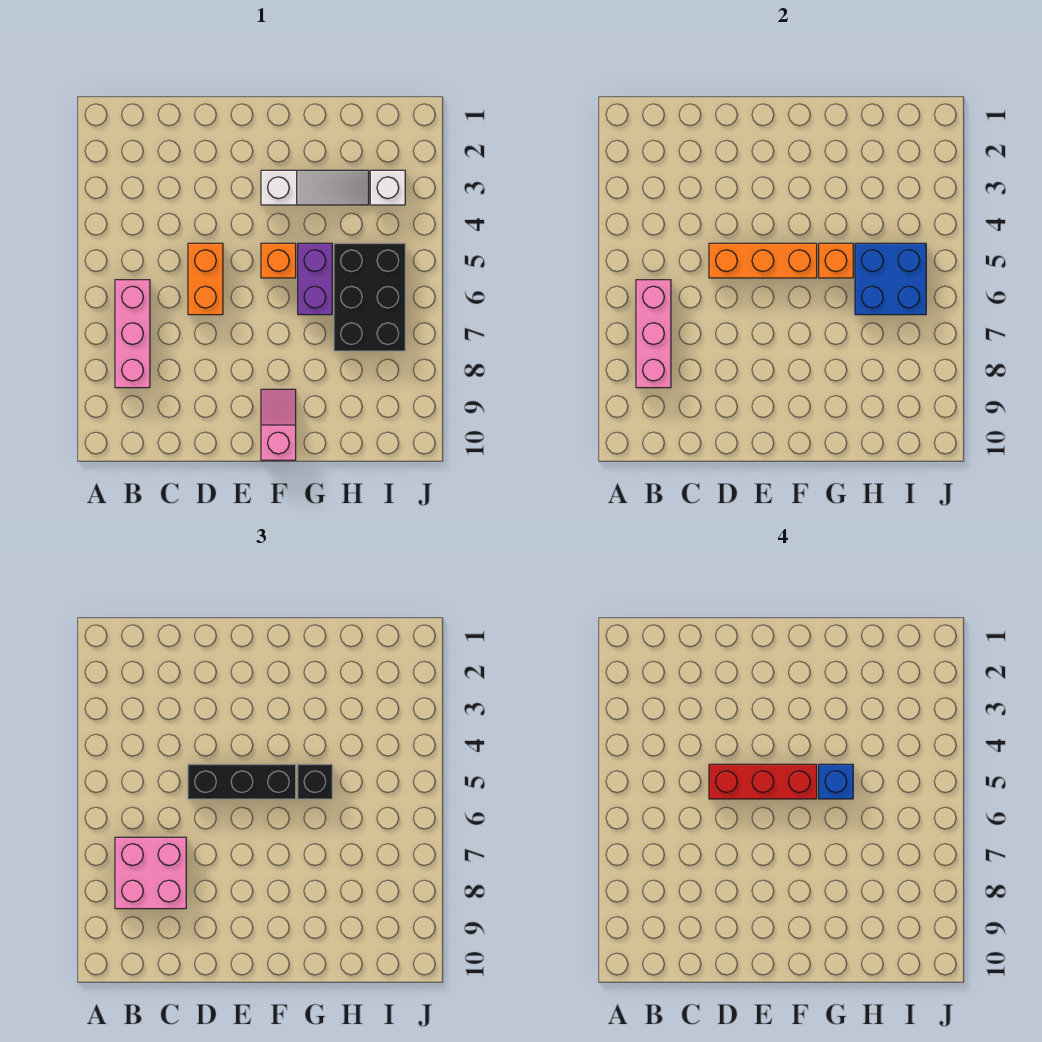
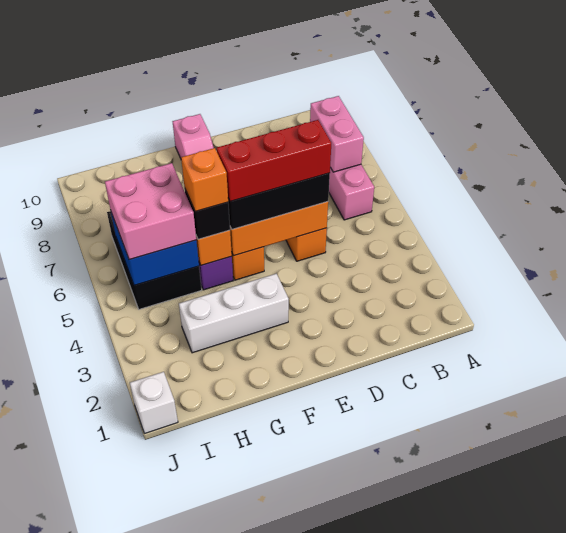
pink 1x3 brick [636,280,671,388] -> pink 1x2 brick [310,96,364,172]
pink 2x2 brick [115,837,186,909] -> pink 2x2 brick moved to [105,163,196,260]
white 1x3 slope [261,170,369,205] -> white 1x3 brick [179,274,289,353]
blue 1x1 brick [819,764,853,799] -> orange 1x1 brick [181,148,228,211]
white 1x1 brick [370,170,405,205] -> white 1x1 brick moved to [130,372,178,433]

